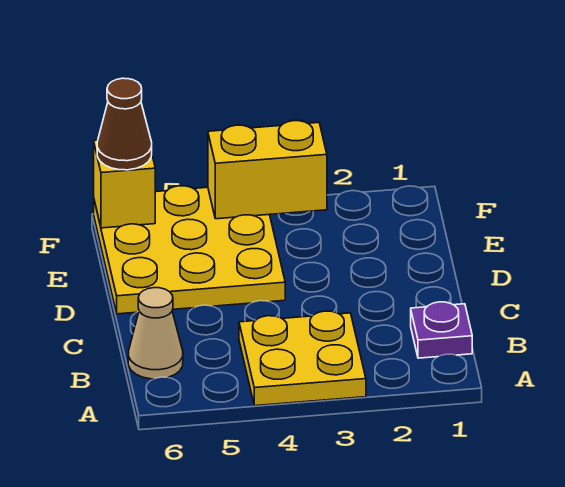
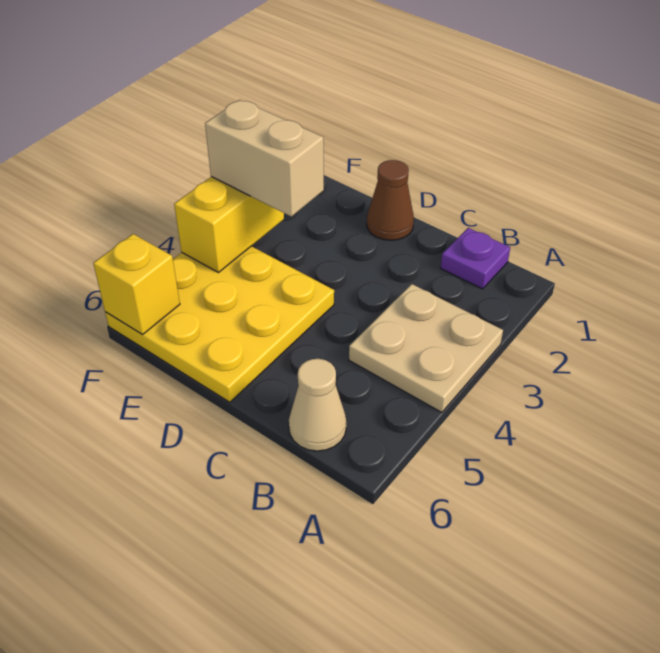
yellow 2x2 plate [239,311,366,406] -> tan 2x2 plate [349,284,503,412]
none -> tan 1x2 brick [205,100,324,217]
brown 1x1 cone [97,78,152,170] -> brown 1x1 cone moved to [367,160,414,240]

